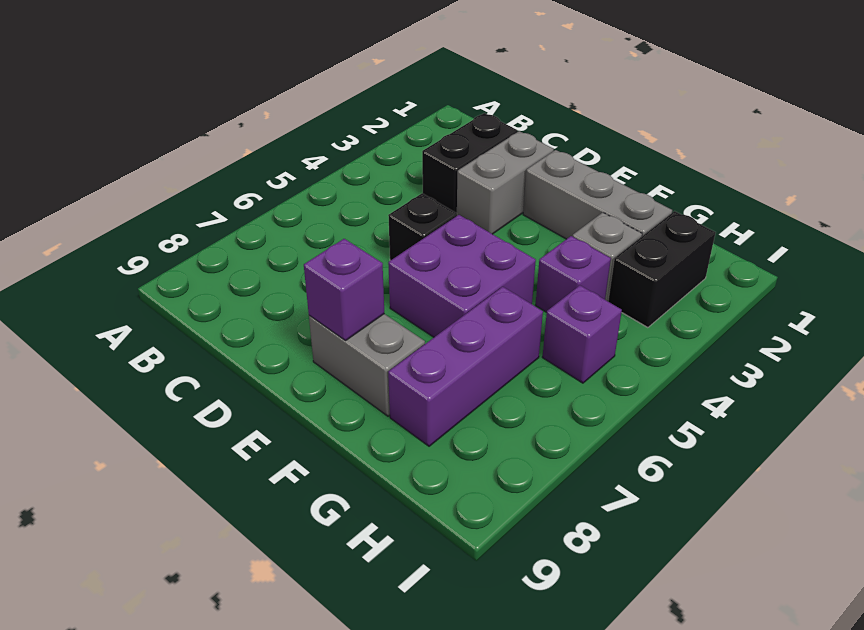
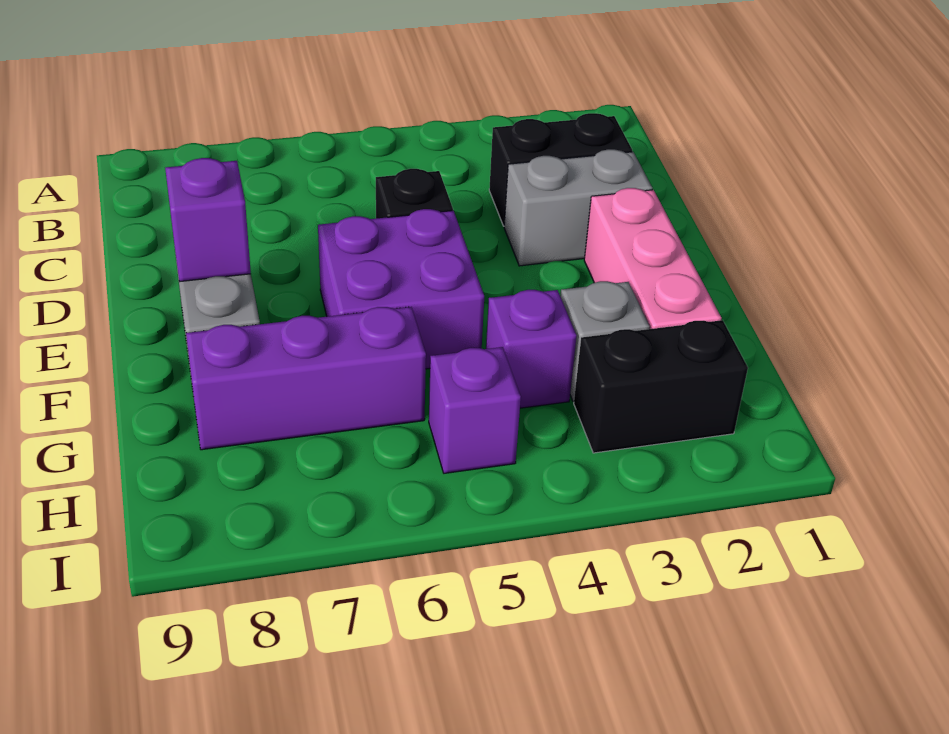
grey 1x3 brick [523,150,672,239] -> pink 1x3 brick [584,188,722,329]

